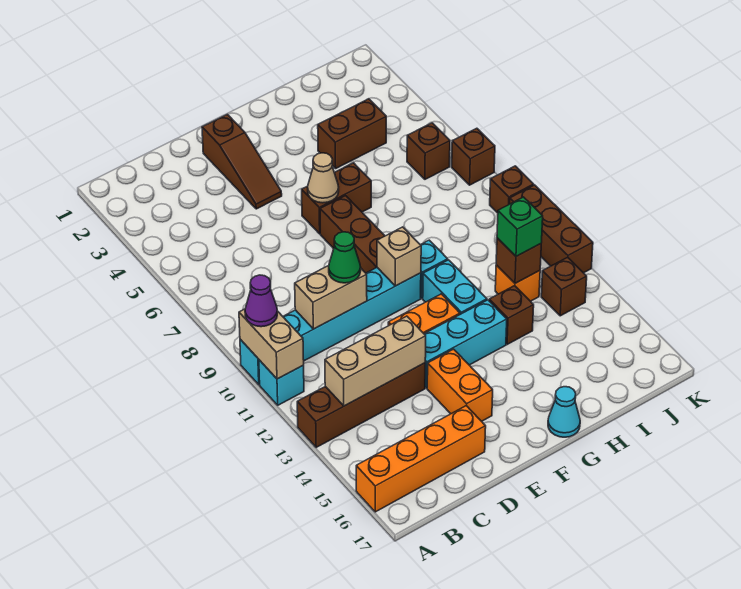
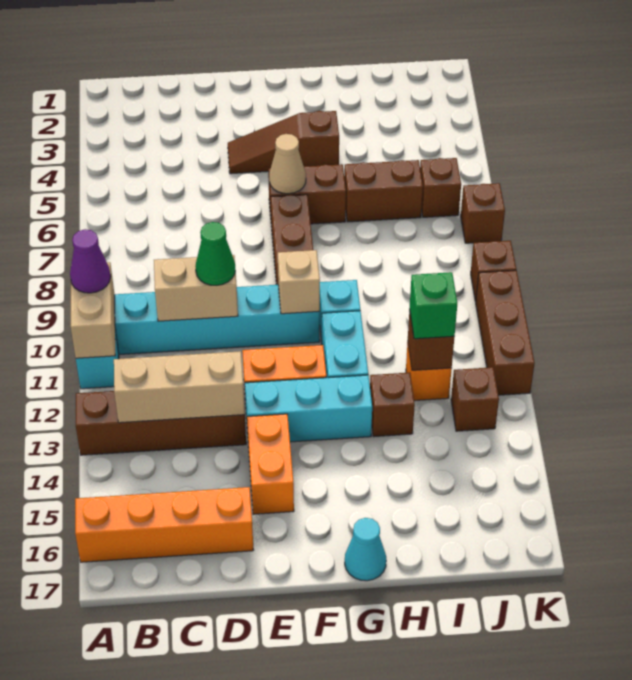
brown 1x3 slope [202,114,282,209] -> brown 1x3 slope turned to [228,111,339,174]
brown 1x2 brick [318,99,386,168] -> brown 1x2 brick moved to [344,160,423,222]

